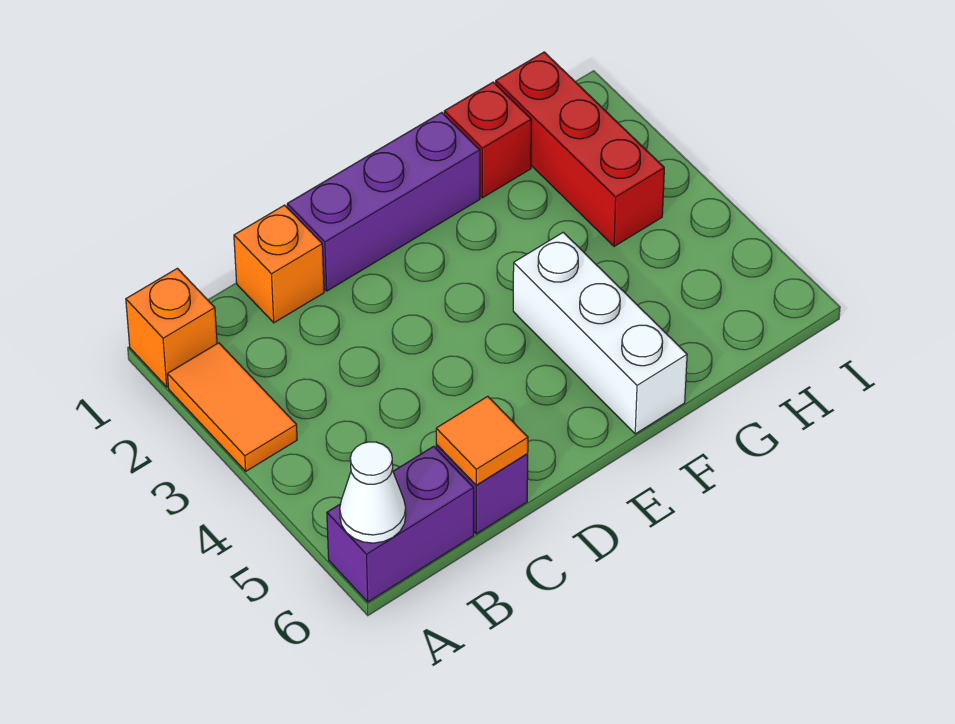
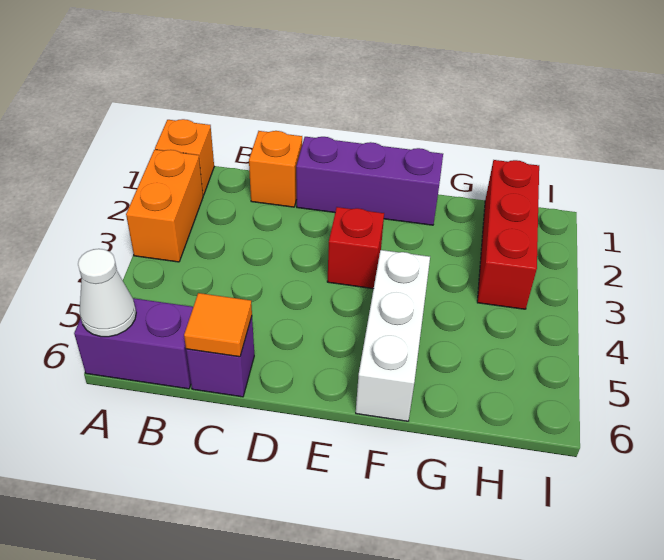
orange 1x2 tile [168,343,297,471] -> orange 1x2 brick [126,150,203,262]
red 1x1 brick [444,82,531,198] -> red 1x1 brick moved to [327,207,384,289]

